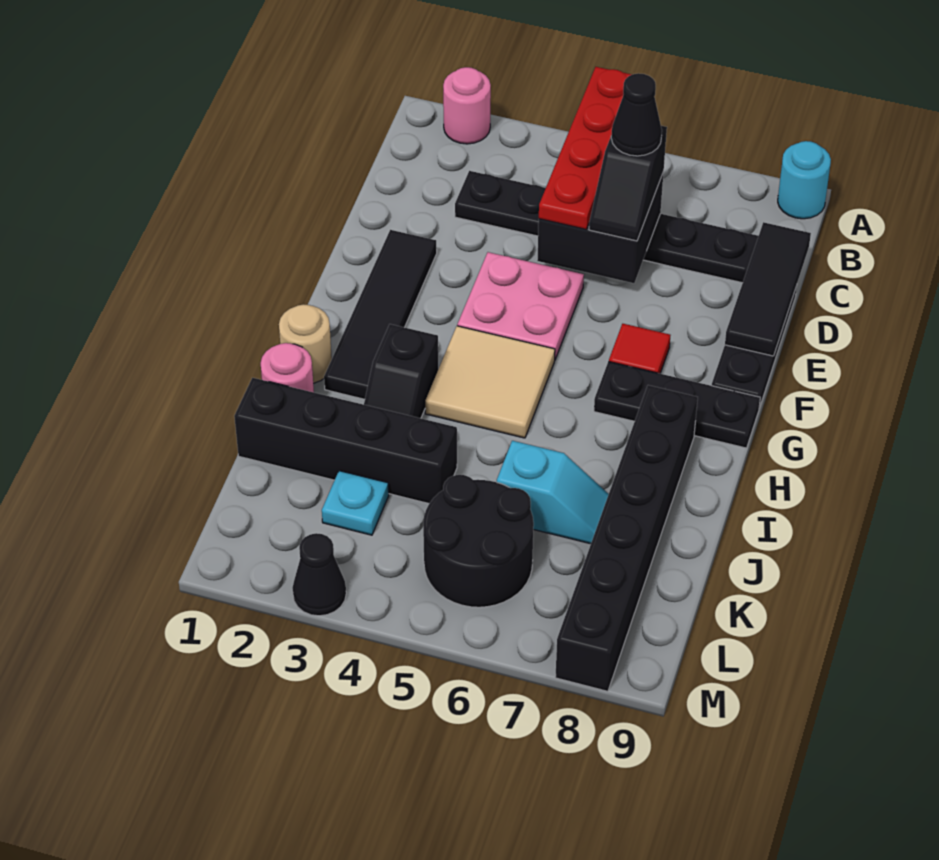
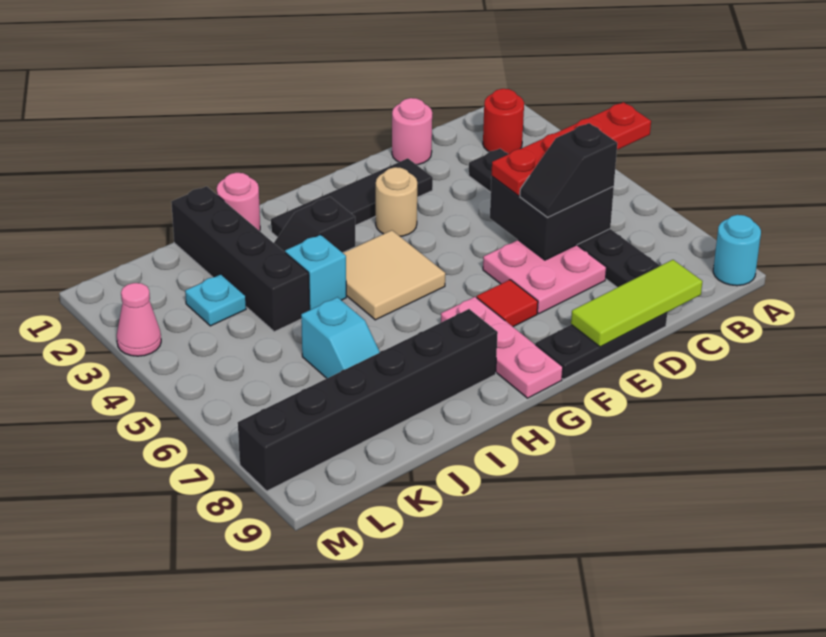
pink 1x1 round brick [443,67,491,144] -> pink 1x1 round brick moved to [392,98,432,165]
none -> red 1x1 round brick [483,89,524,154]
black 1x1 cone [611,73,662,156] -> none
black 1x3 tile [725,222,811,356] -> lime 1x3 tile [571,260,703,347]
pink 2x2 plate [457,252,584,359] -> pink 2x2 plate moved to [483,240,606,314]
black 1x3 plate [594,361,760,448] -> pink 1x3 plate [441,297,563,398]
tan 1x1 round brick [279,304,332,383] -> tan 1x1 round brick moved to [376,167,417,236]
none -> cyan 1x1 brick [285,235,346,310]
black 2x2 round brick [423,475,534,607] -> none
black 1x1 cone [292,533,346,616] -> pink 1x1 cone [117,283,161,356]

